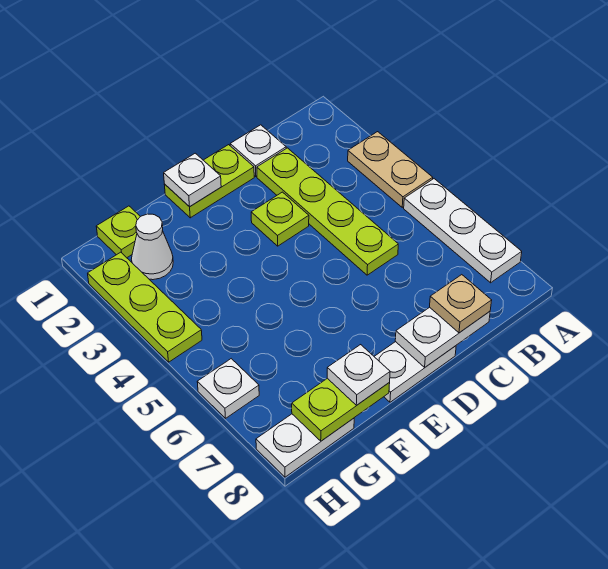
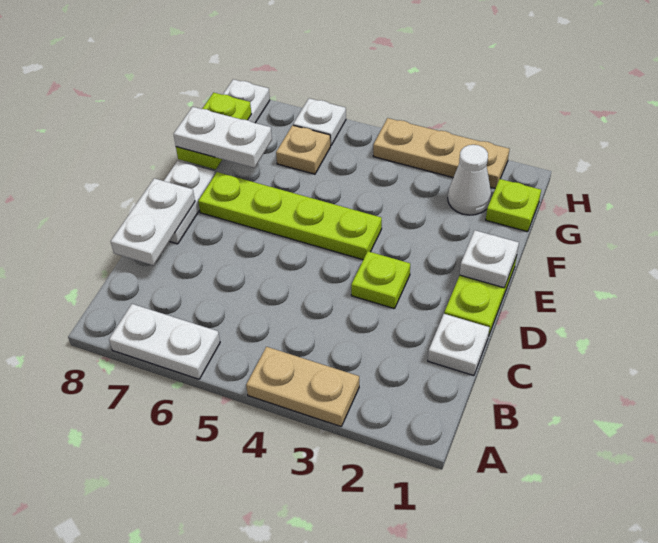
white 1x3 plate [404,179,522,283] -> white 1x2 plate [109,304,220,379]
lime 1x4 plate [257,148,398,275] -> lime 1x4 plate moved to [198,172,382,260]
tan 1x1 plate [430,275,492,333] -> tan 1x1 plate moved to [276,125,331,174]
white 1x1 plate [327,345,390,406] -> white 1x2 plate [173,107,272,168]
lime 1x3 plate [88,252,202,362] -> tan 1x3 plate [373,118,509,188]

